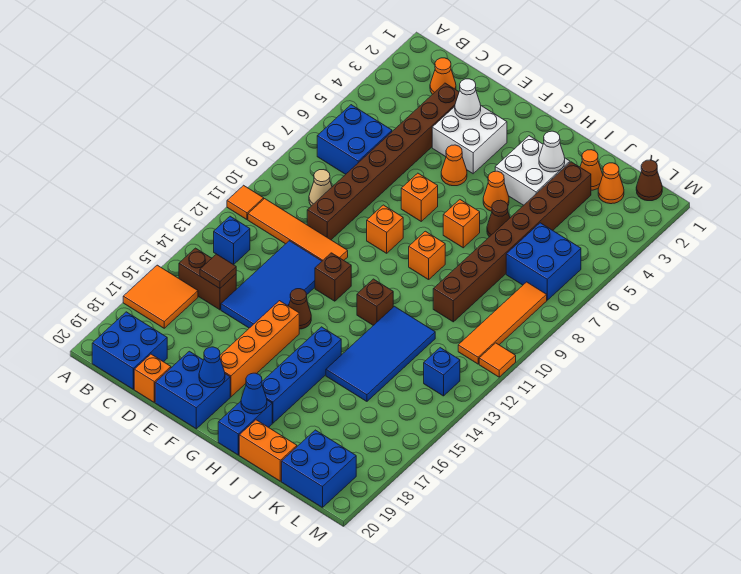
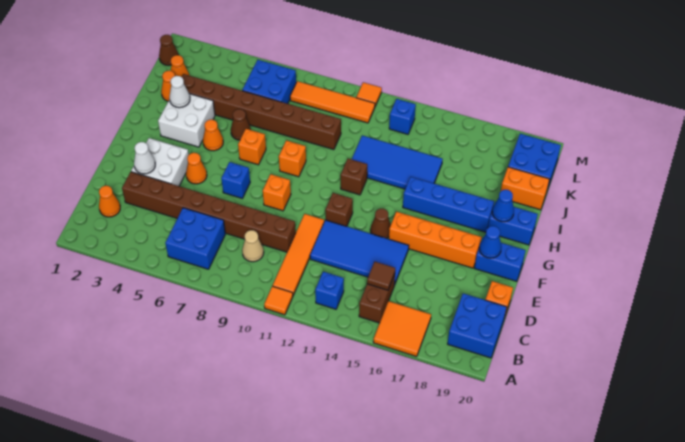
blue 2x2 brick [155,351,230,429] -> blue 1x2 brick [474,238,526,281]
orange 1x1 brick [401,173,438,221] -> blue 1x1 brick [221,162,250,198]
orange 1x2 brick [239,420,297,481] -> orange 1x2 brick turned to [501,167,550,210]

